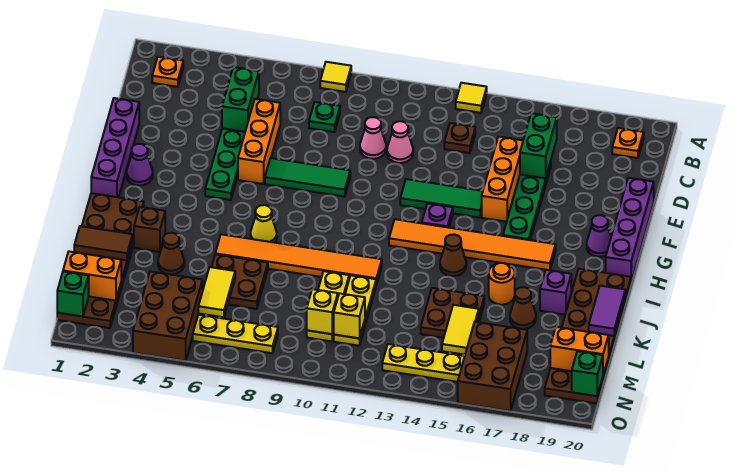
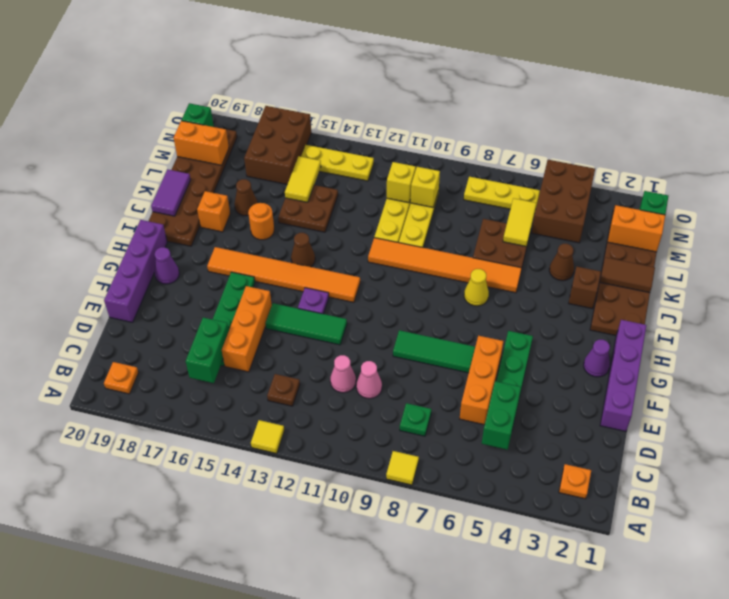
purple 1x1 brick [540,270,571,315] -> orange 1x1 brick [197,191,230,232]

